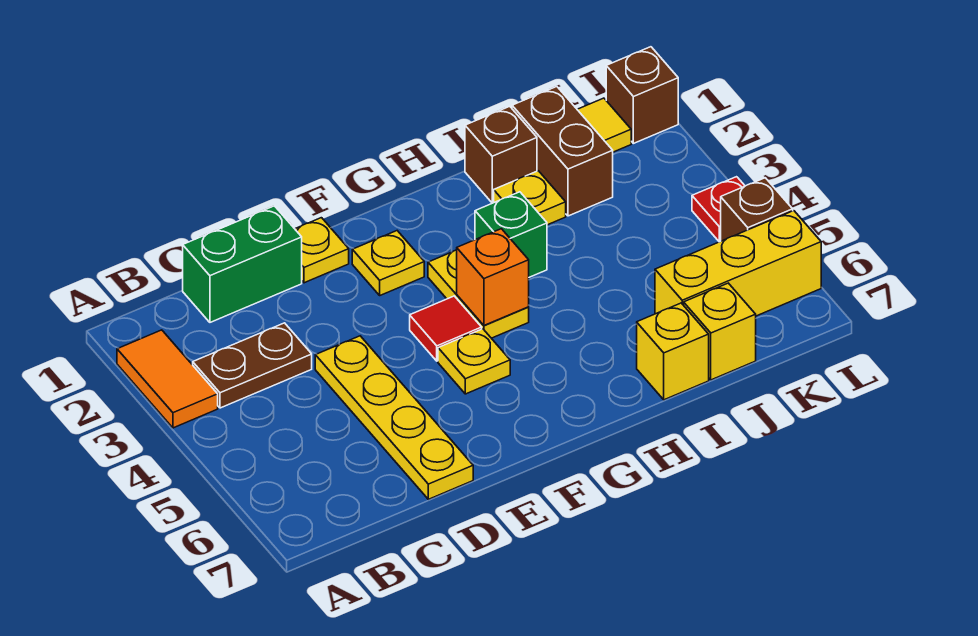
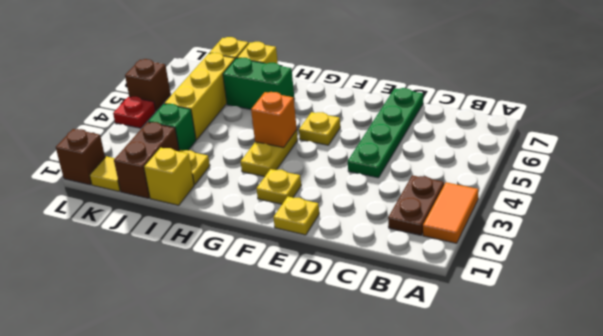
brown 1x2 plate [193,323,312,408] -> brown 1x2 plate turned to [388,175,444,235]
green 1x2 brick [183,206,302,322] -> green 1x2 brick moved to [223,58,294,109]
yellow 1x4 plate [315,336,473,499] -> green 1x4 plate [348,88,423,178]
red 1x1 tile [410,296,482,361] -> none
green 1x1 brick [475,192,547,277] -> green 1x1 brick moved to [148,104,196,151]
brown 1x1 brick [465,106,537,203] -> yellow 1x1 brick [144,148,194,205]
yellow 1x3 brick [655,211,821,316] -> yellow 1x3 brick turned to [164,53,235,140]

